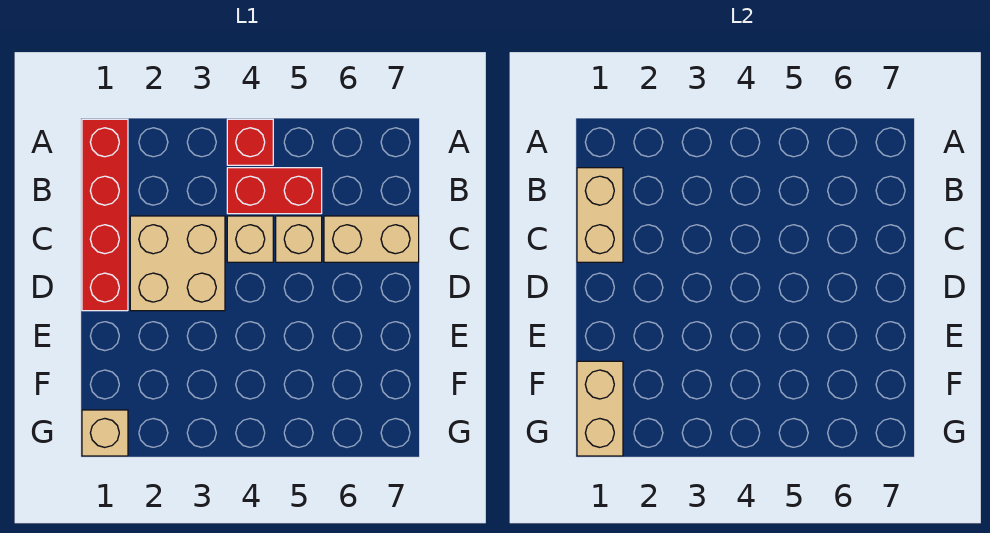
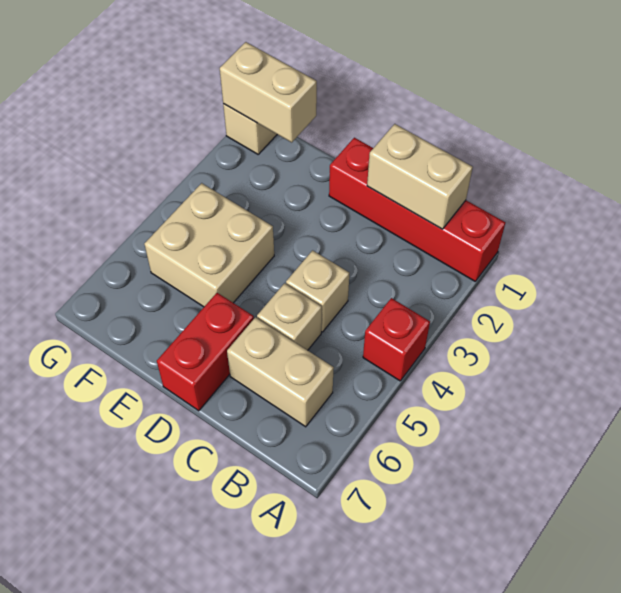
red 1x2 brick [227,168,322,214] -> red 1x2 brick moved to [157,293,254,411]
tan 2x2 brick [130,216,225,311] -> tan 2x2 brick moved to [144,183,274,307]
tan 1x2 brick [324,216,419,262] -> tan 1x2 brick turned to [227,317,334,427]

